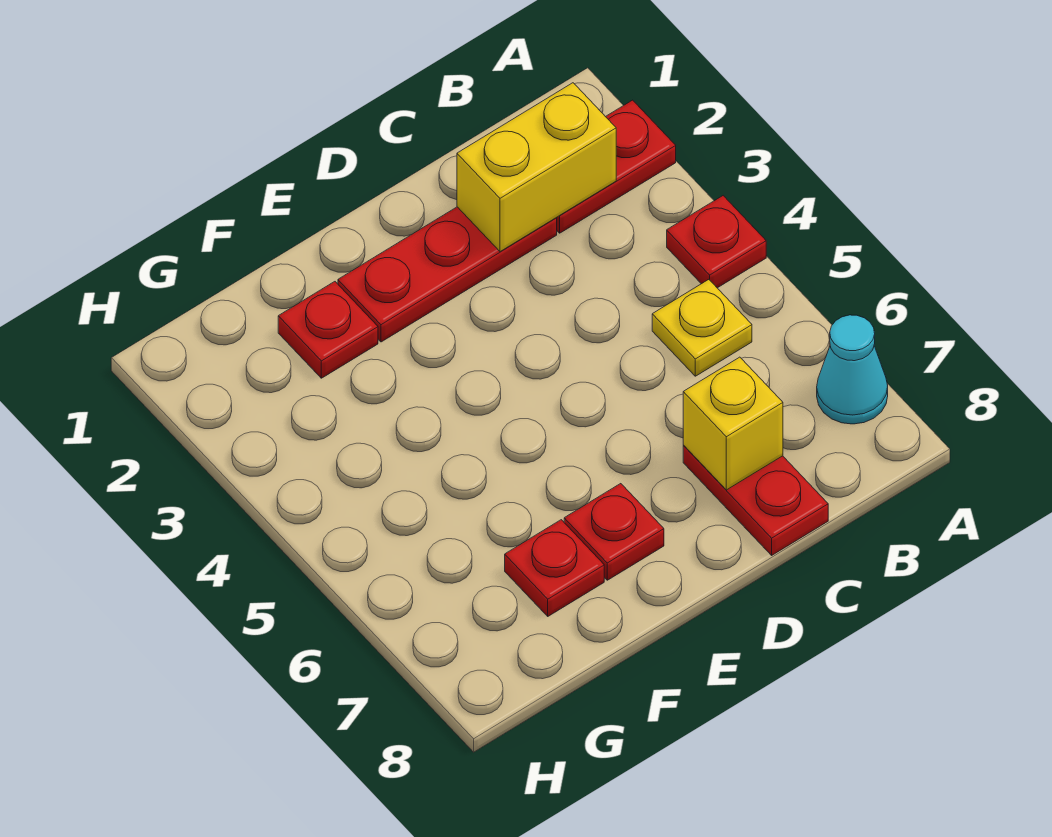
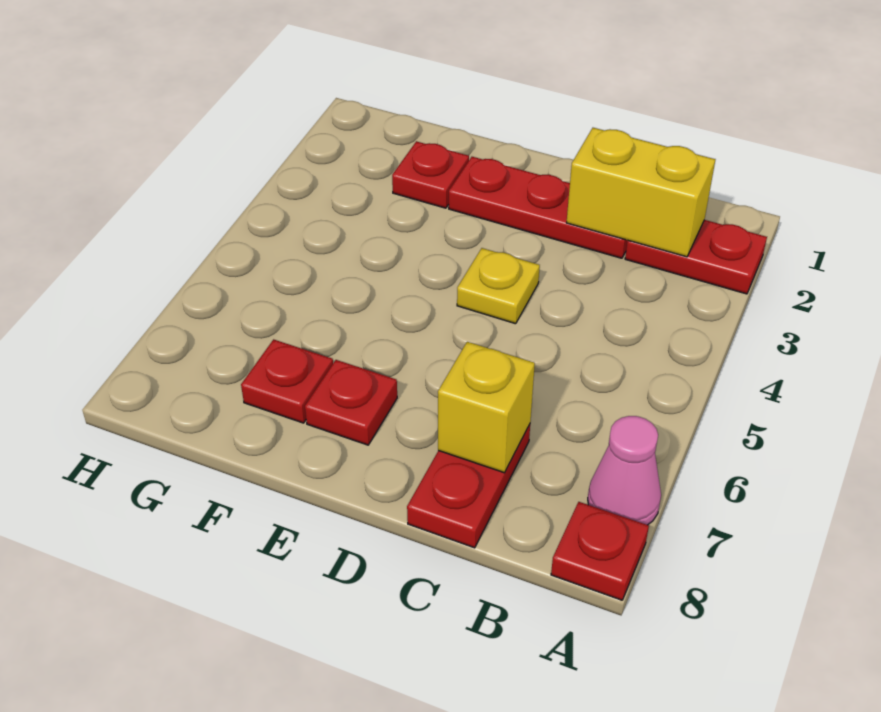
red 1x1 plate [667,196,766,288] -> red 1x1 plate moved to [551,502,649,600]
cyan 1x1 cone [817,315,888,424] -> pink 1x1 cone [588,416,661,525]
yellow 1x1 plate [652,280,752,376] -> yellow 1x1 plate moved to [457,248,540,324]

